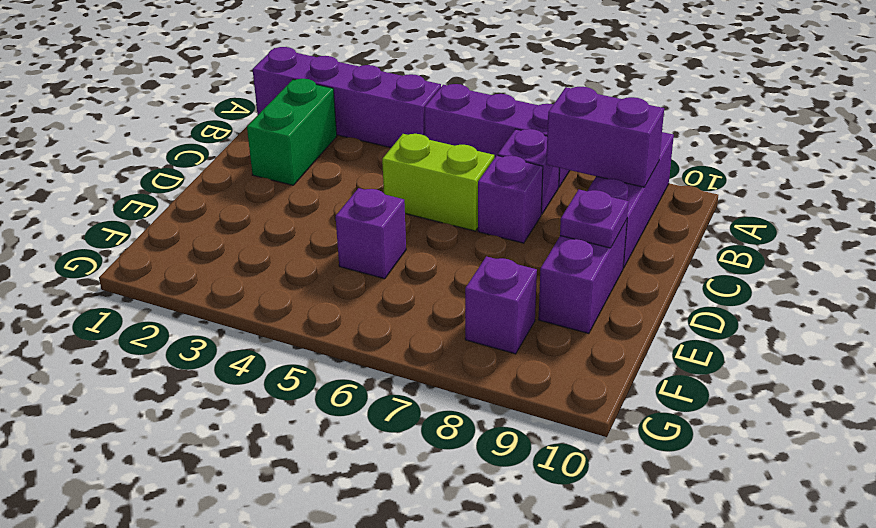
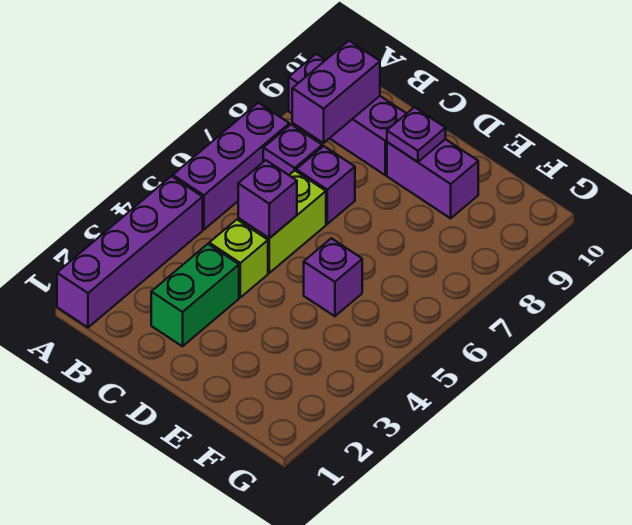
green 1x2 brick [247,79,337,185] -> green 1x2 brick turned to [151,244,239,346]
none -> lime 1x1 brick [209,220,268,297]
purple 1x1 brick [465,256,537,354] -> purple 1x1 brick moved to [238,160,297,238]

